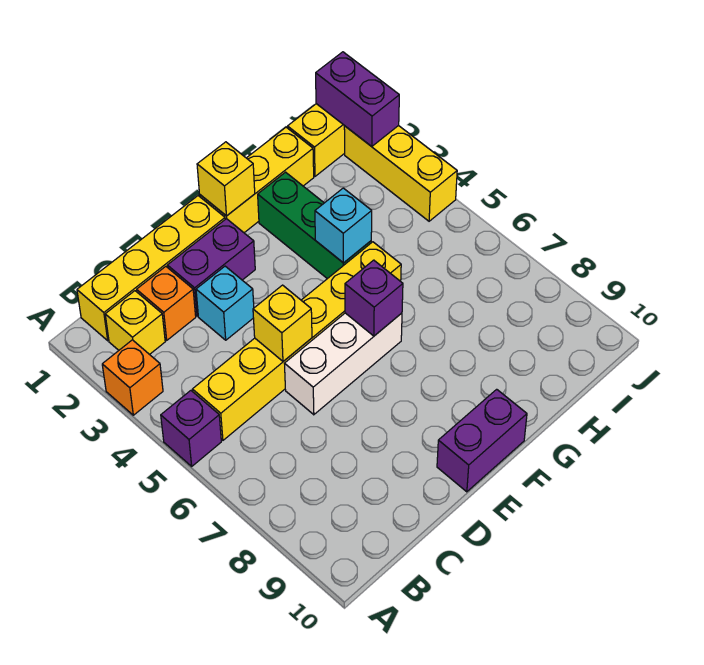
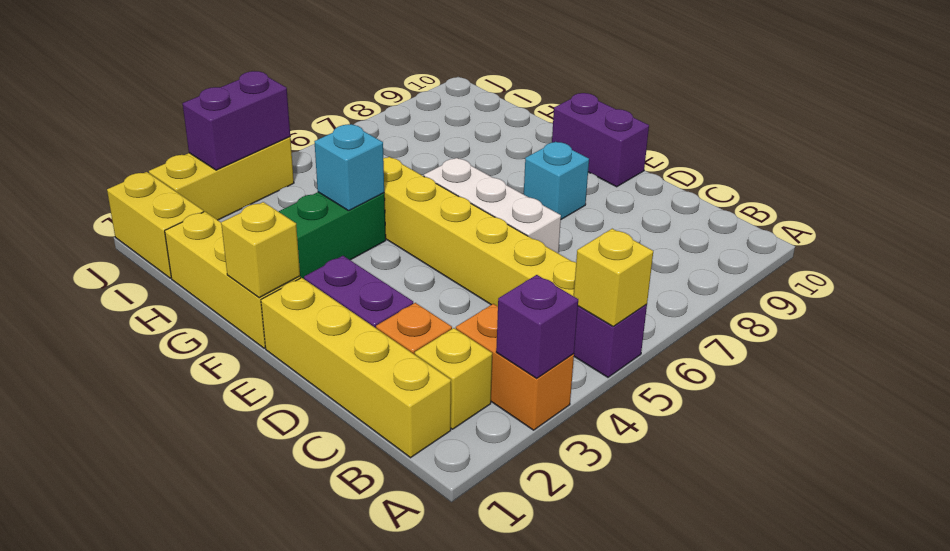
orange 1x1 brick [102,340,163,415] -> orange 1x2 brick [456,304,574,430]
cyan 1x1 brick [196,266,254,340] -> cyan 1x1 brick moved to [524,142,589,219]
yellow 1x1 brick [253,285,312,361] -> yellow 1x1 brick moved to [574,229,653,326]
purple 1x1 brick [345,260,403,336] -> purple 1x1 brick moved to [496,275,578,378]
purple 1x2 brick [316,52,399,147] -> purple 1x2 brick moved to [183,71,290,170]

